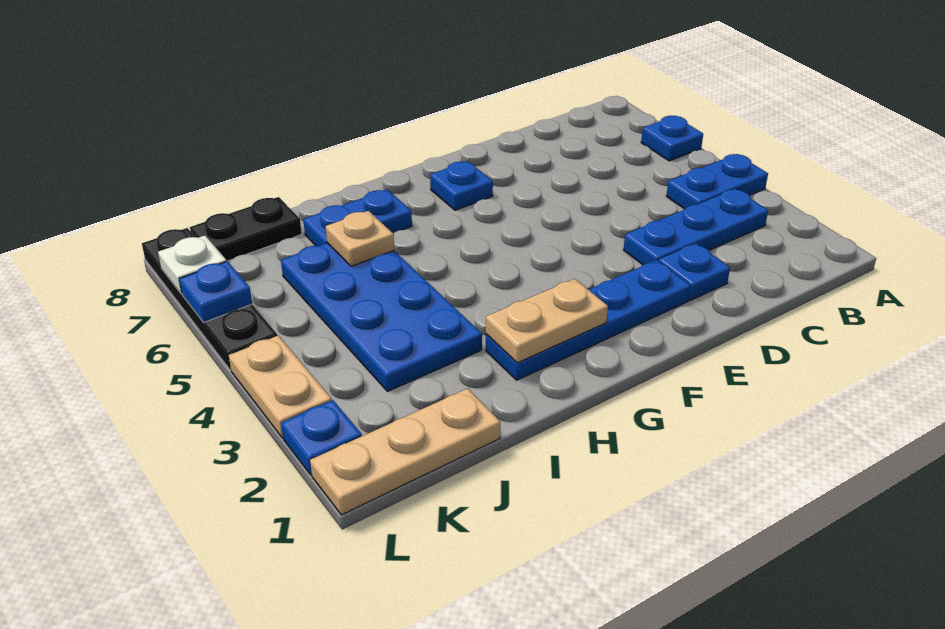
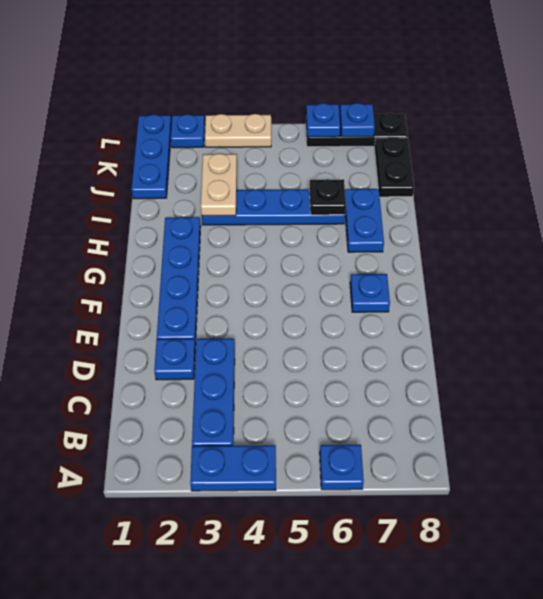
blue 1x2 plate [666,154,768,209] -> blue 1x2 plate turned to [190,445,276,491]
tan 1x2 plate [486,279,608,363] -> tan 1x2 plate moved to [201,154,237,216]
blue 2x4 plate [281,243,482,391] -> blue 1x4 plate [202,189,345,225]
tan 1x1 plate [326,211,394,267] -> black 1x1 plate [309,179,346,215]
tan 1x3 plate [310,388,500,515] -> blue 1x3 plate [132,114,172,199]
black 1x4 plate [142,228,277,370] -> black 1x3 plate [306,113,408,147]
white 1x1 plate [158,236,226,294] -> blue 1x1 plate [340,103,375,137]

